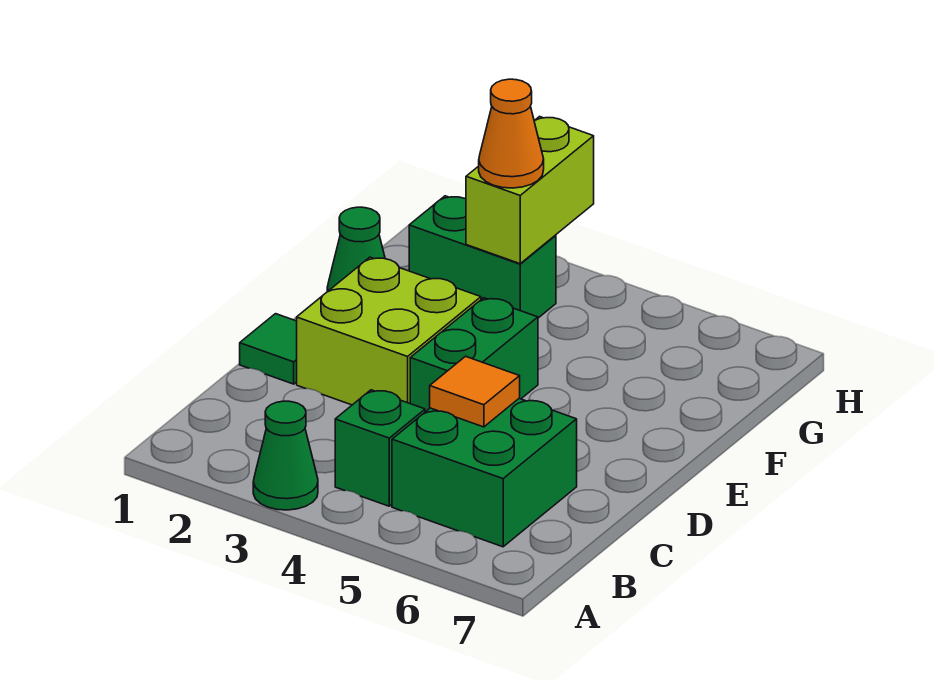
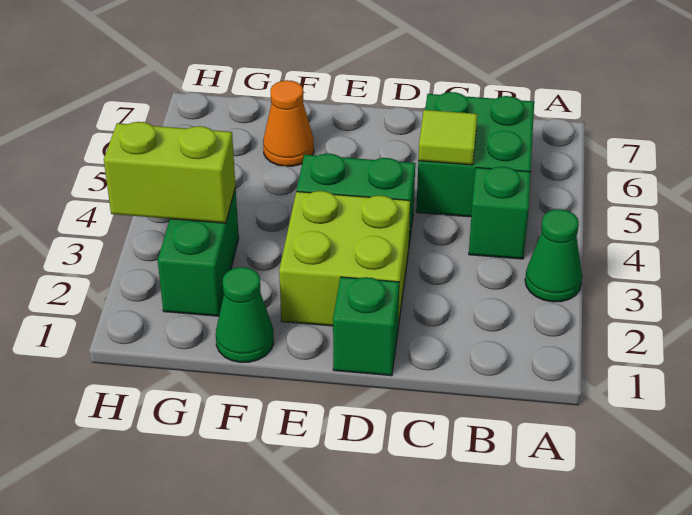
orange 1x1 tile [430,356,520,427] -> lime 1x1 tile [418,110,477,165]
green 1x1 tile [240,314,297,384] -> green 1x1 brick [333,277,399,376]
orange 1x1 cone [479,79,544,188] -> orange 1x1 cone moved to [263,80,314,166]

